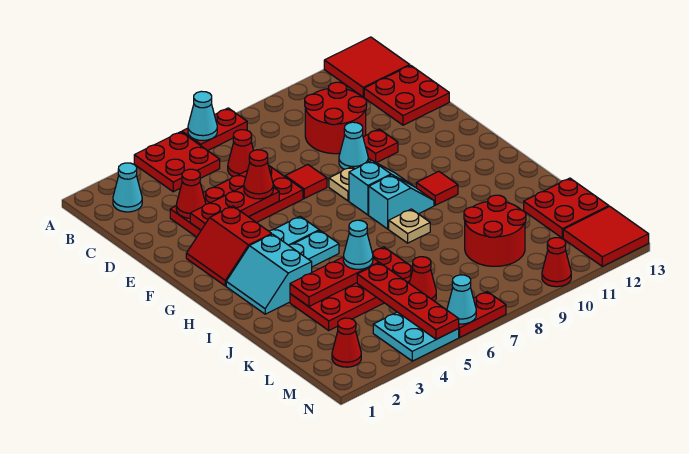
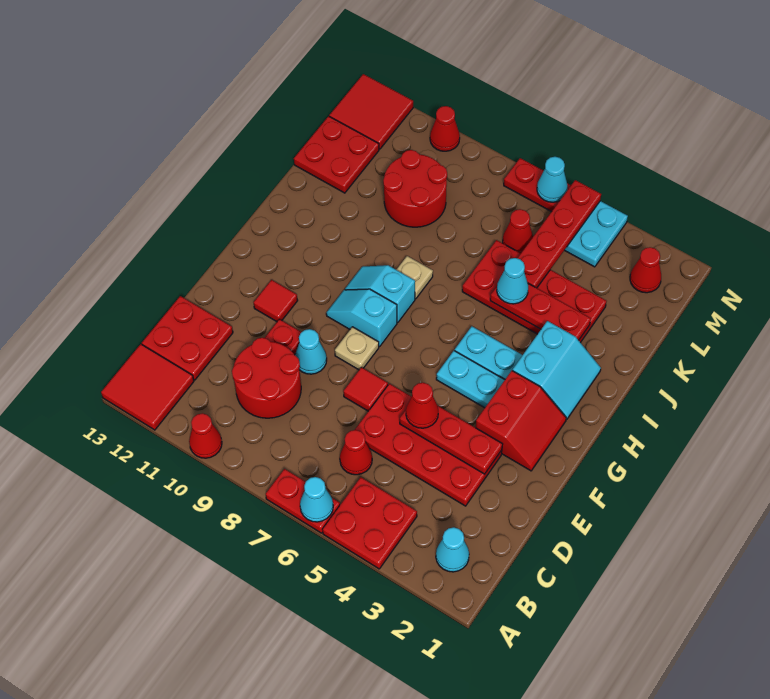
red 1x1 cone [176,169,206,218] -> red 1x1 cone moved to [189,413,222,458]
red 1x1 tile [416,171,458,205] -> red 1x1 tile moved to [254,280,298,322]

